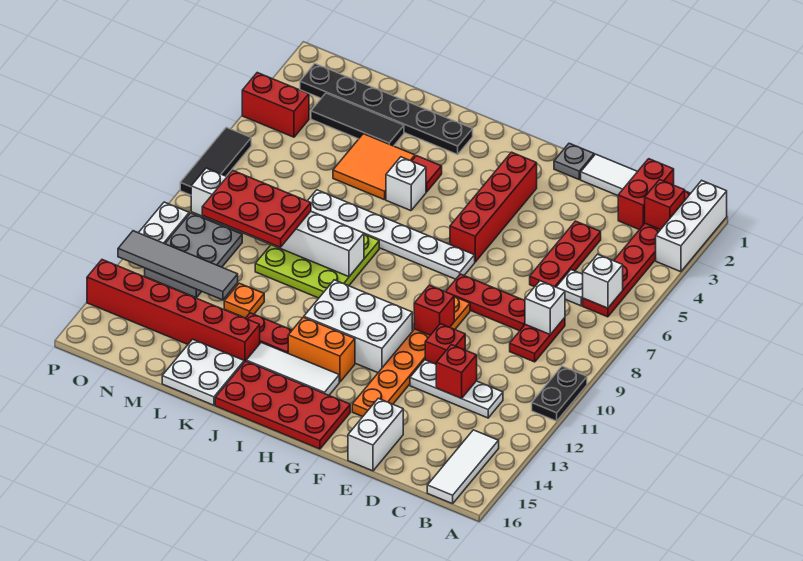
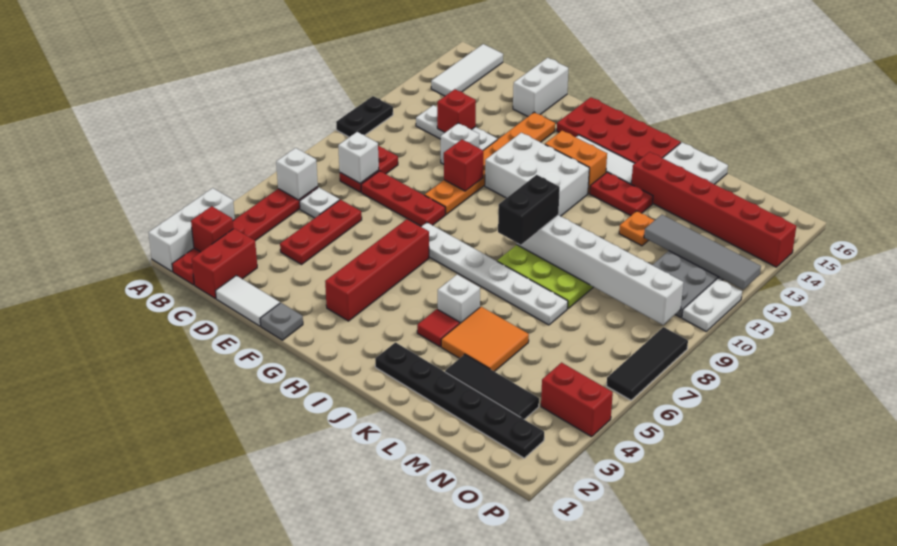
red 1x1 brick [425,324,465,364] -> white 1x1 brick [441,123,479,164]
none -> black 1x2 brick [498,175,560,245]
red 2x3 plate [202,170,311,247] -> none

